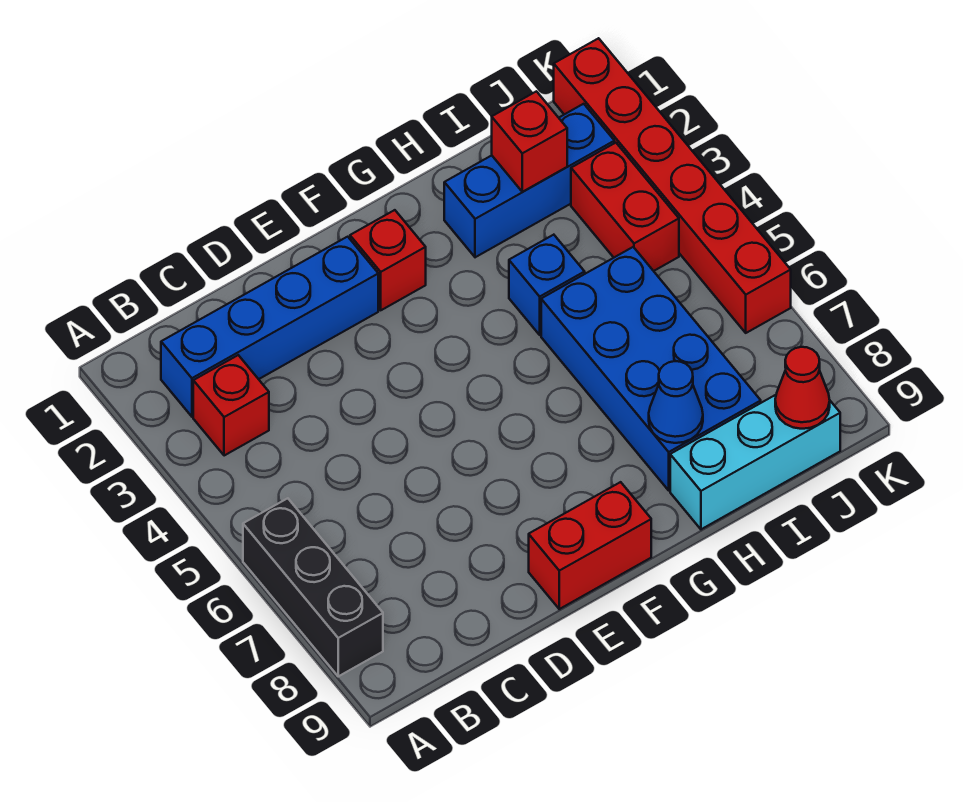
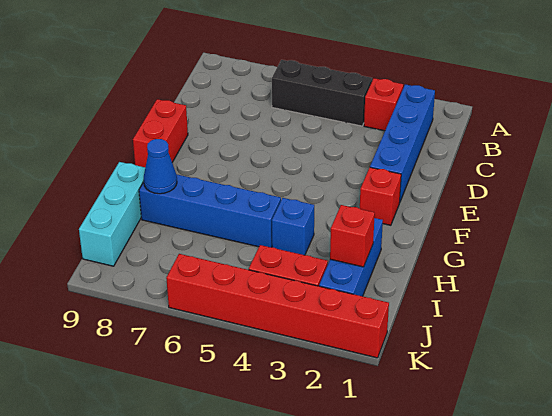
black 1x3 brick [243,498,383,676] -> black 1x3 brick moved to [272,60,372,126]
blue 2x4 brick [541,247,761,490] -> blue 1x4 brick [139,174,281,247]
red 1x1 cone [775,347,830,429] -> none

